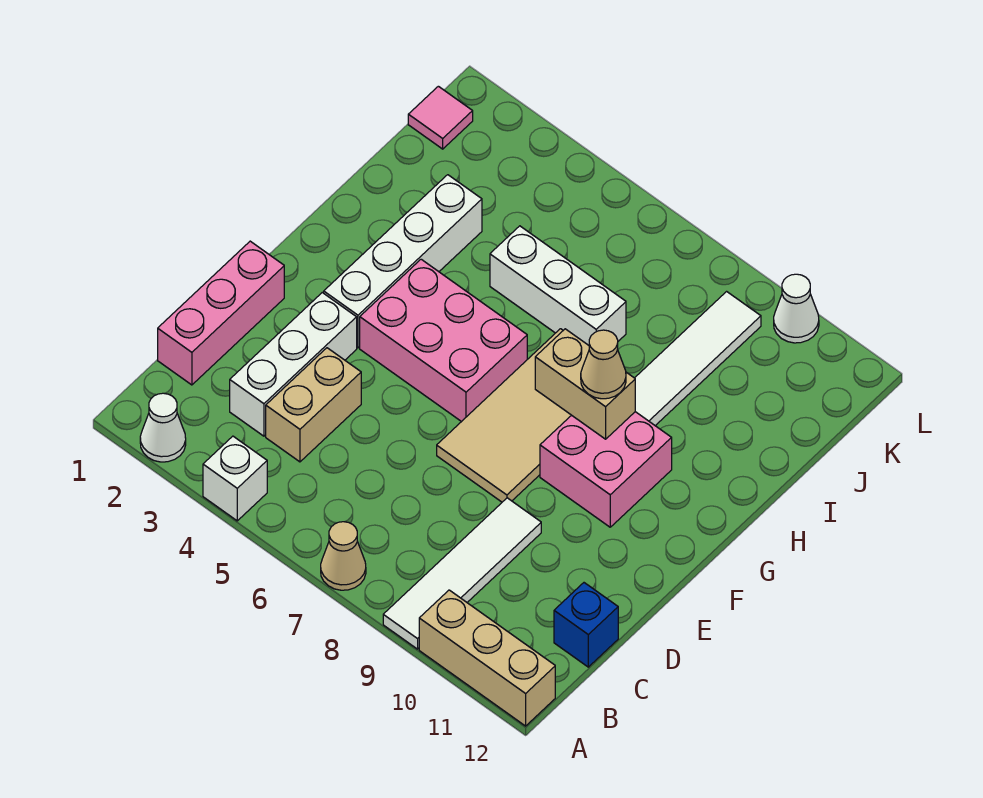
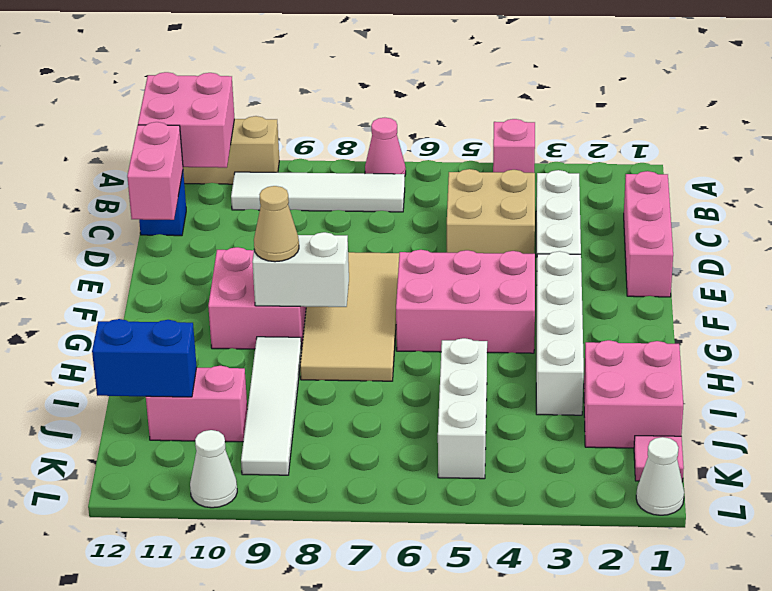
white 1x1 cone [140,393,186,462] -> white 1x1 cone moved to [636,437,684,515]
white 1x1 brick [203,436,267,521] -> pink 1x1 brick [493,119,535,173]
tan 1x1 cone [321,522,366,590] -> pink 1x1 cone [365,118,406,175]
white 1x4 tile [383,498,541,649] -> white 1x4 tile turned to [231,172,405,212]
none -> pink 2x2 brick [138,72,235,168]
tan 1x2 brick [266,348,361,462] -> tan 2x2 brick [447,169,535,254]
none -> pink 1x2 brick [127,122,183,220]
tan 1x2 brick [535,329,635,439] -> white 1x2 brick [252,232,349,307]
none -> pink 2x2 brick [584,340,683,448]
white 1x3 brick [490,226,626,345] -> white 1x3 brick turned to [438,338,487,479]
none -> pink 1x2 brick [146,366,247,442]
none -> blue 1x2 brick [92,319,197,397]

